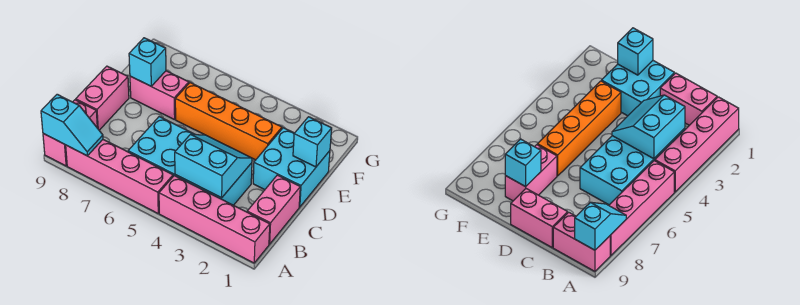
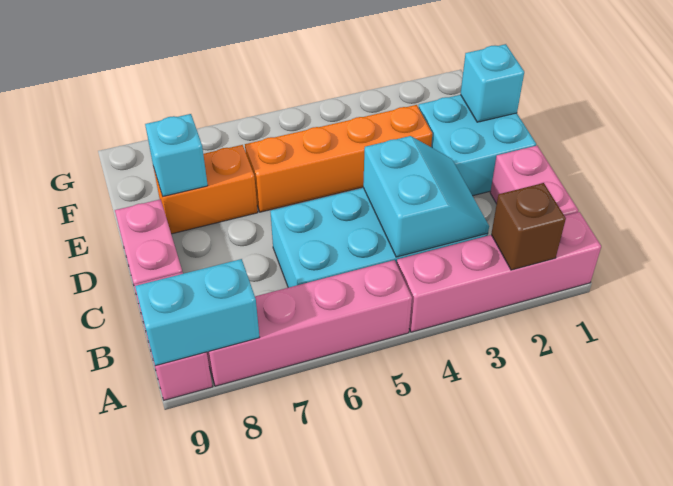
none -> brown 1x1 brick [491,183,566,270]
cyan 1x2 slope [41,94,103,156] -> cyan 1x2 brick [135,259,260,366]
cyan 2x2 slope [175,134,252,198] -> cyan 2x2 slope turned to [363,136,489,257]
pink 1x2 brick [130,71,189,120] -> orange 1x2 brick [154,145,258,234]

